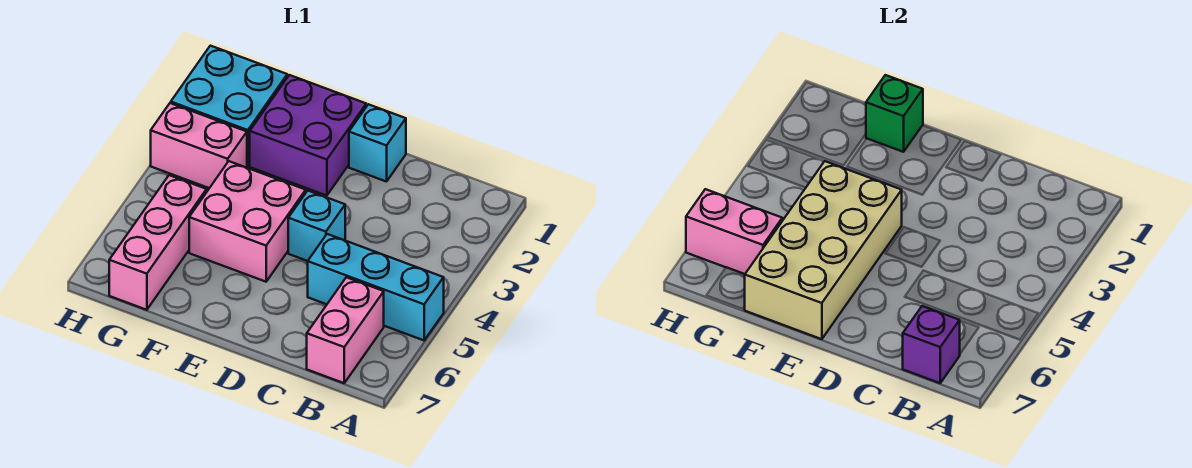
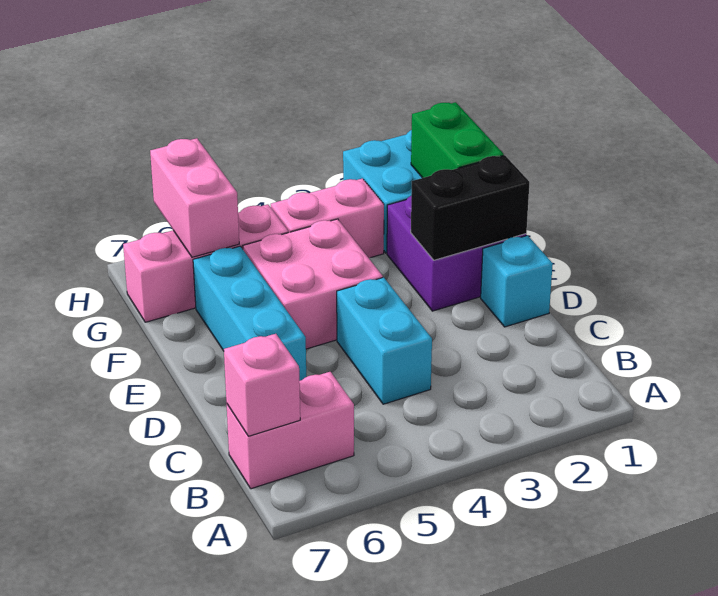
cyan 1x3 brick [308,234,444,340] -> cyan 1x3 brick moved to [193,246,306,381]
purple 1x1 brick [903,306,960,383] -> pink 1x1 brick [224,334,300,436]
cyan 1x1 brick [288,191,345,261] -> cyan 1x2 brick [337,277,432,404]
none -> black 1x2 brick [411,155,530,260]
tan 2x4 brick [744,161,902,339] -> none
green 1x1 brick [866,75,923,152] -> green 1x2 brick [411,102,504,178]
pink 1x2 brick [151,103,247,188] -> pink 1x2 brick turned to [271,179,384,258]

